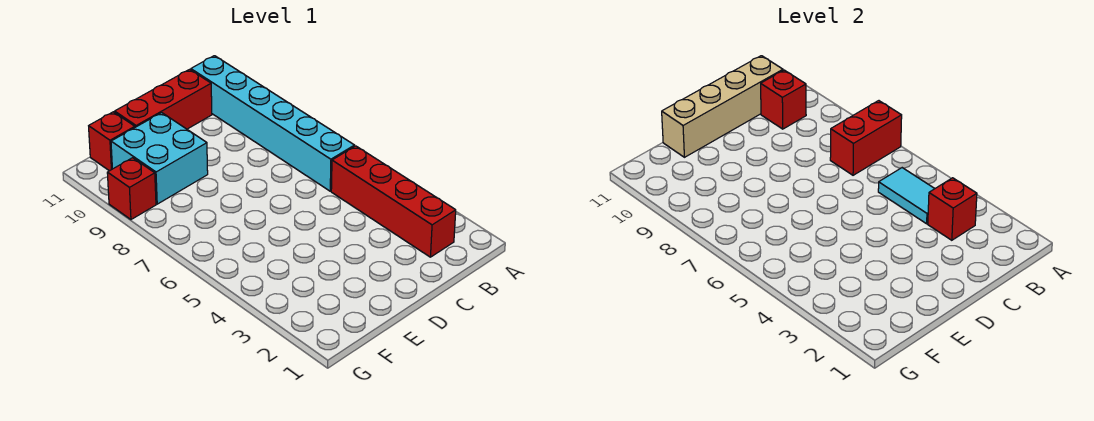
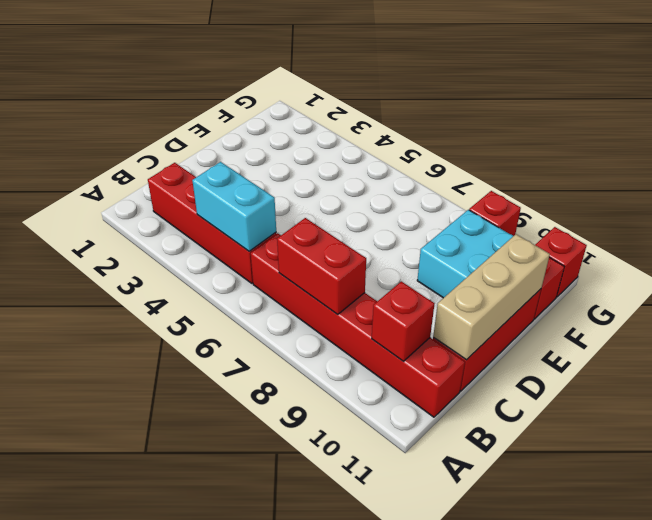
red 1x2 brick [830,101,902,175] -> red 1x2 brick turned to [277,218,366,315]
red 1x1 brick [928,178,977,240] -> red 1x1 brick moved to [535,227,587,297]
cyan 1x2 tile [878,168,935,224] -> cyan 1x2 brick [192,162,276,251]
cyan 1x6 brick [191,56,354,191] -> red 1x6 brick [251,233,465,417]
tan 1x4 brick [662,56,783,157] -> tan 1x3 brick [433,234,550,360]

